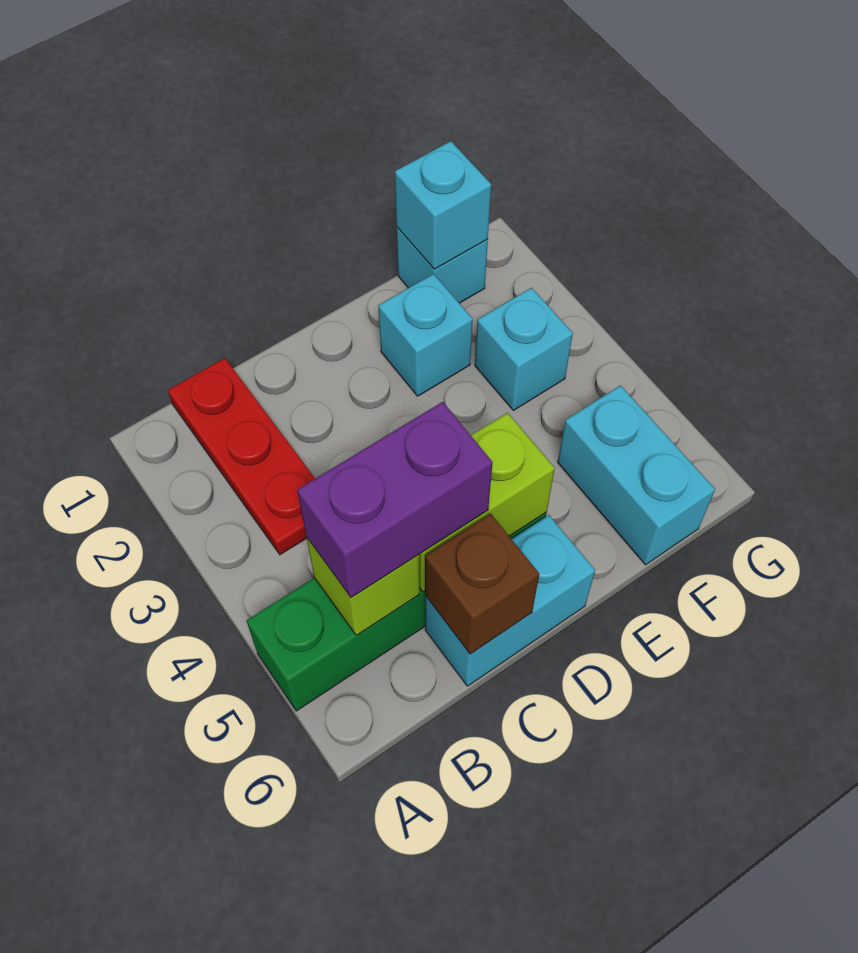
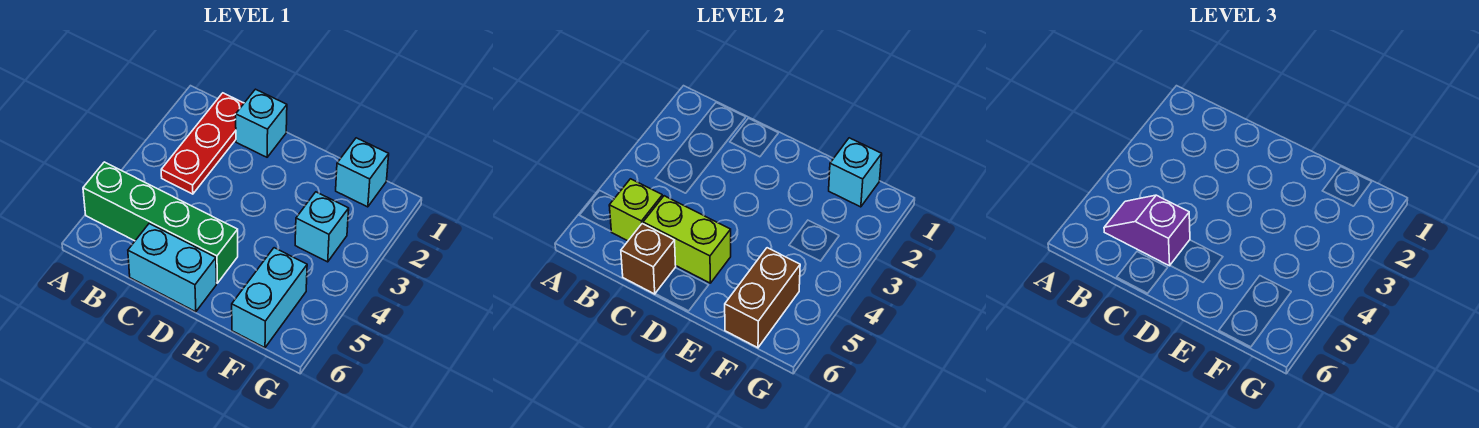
purple 1x2 brick [297,402,493,597] -> purple 1x2 slope [1104,195,1190,266]
cyan 1x1 brick [378,274,473,396] -> cyan 1x1 brick moved to [236,89,287,157]
none -> brown 1x2 brick [725,248,800,348]

